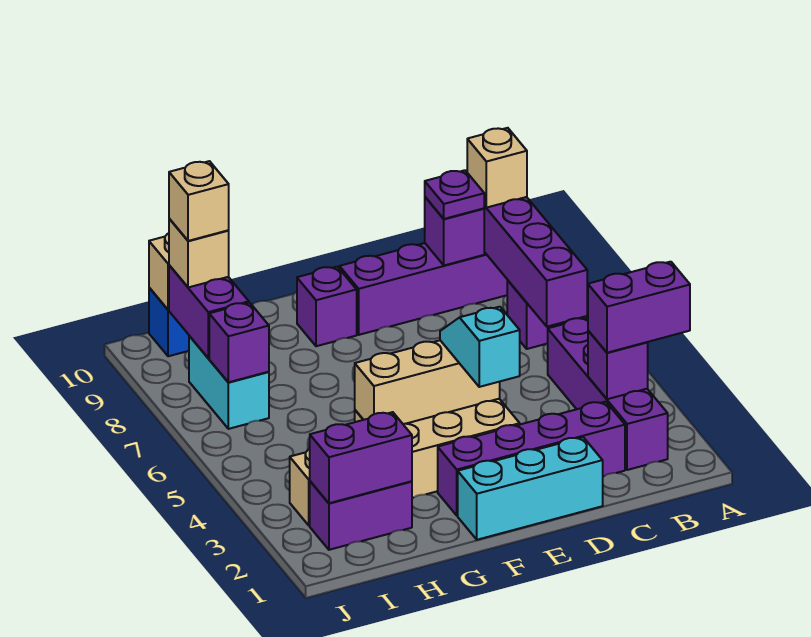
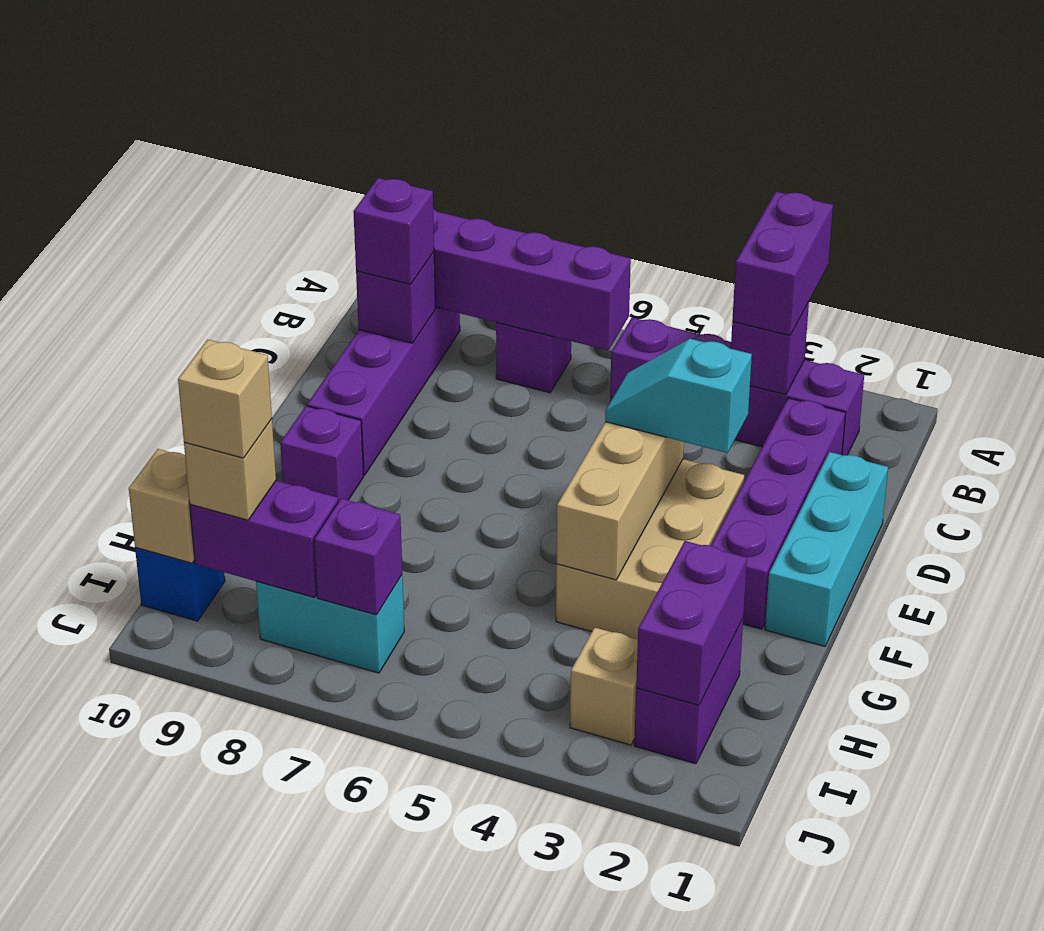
tan 1x1 brick [467,128,527,208] -> none
purple 1x1 plate [425,170,484,219] -> purple 1x1 brick [353,178,434,284]

